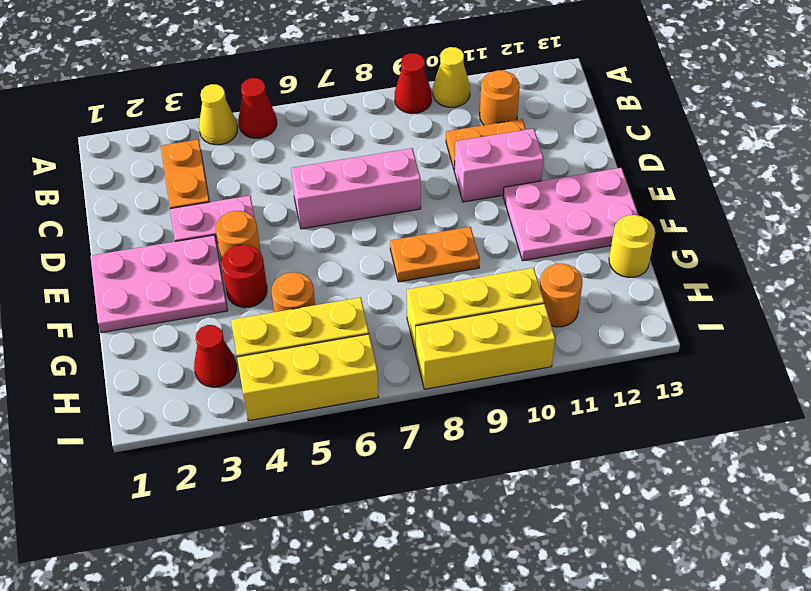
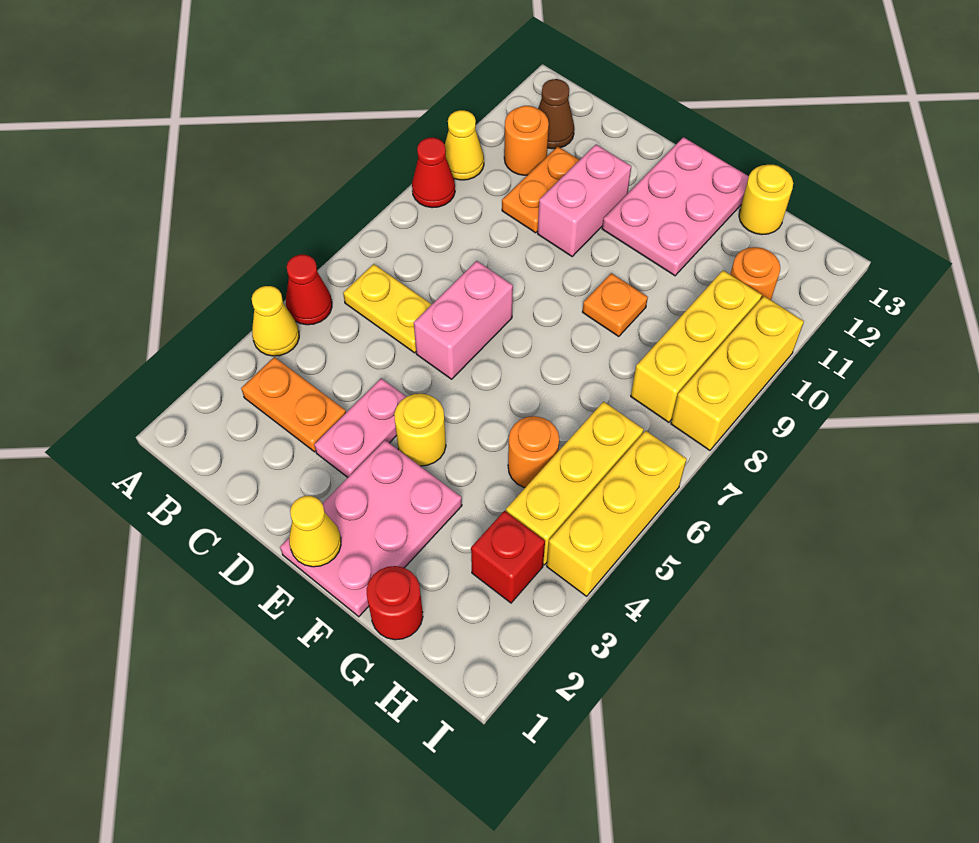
none -> yellow 1x2 plate [343,264,432,353]
none -> brown 1x1 cone [538,79,574,149]
pink 1x3 brick [291,148,421,229] -> pink 1x2 brick [414,261,513,379]
none -> yellow 1x1 cone [289,496,341,567]
orange 1x1 round brick [216,211,261,261] -> yellow 1x1 round brick [394,394,446,466]
red 1x1 round brick [222,245,267,308] -> red 1x1 round brick moved to [367,566,423,640]
orange 1x2 plate [390,227,480,282] -> orange 1x1 plate [583,273,648,337]
red 1x1 cone [194,325,237,387] -> red 1x1 brick [471,511,545,603]

